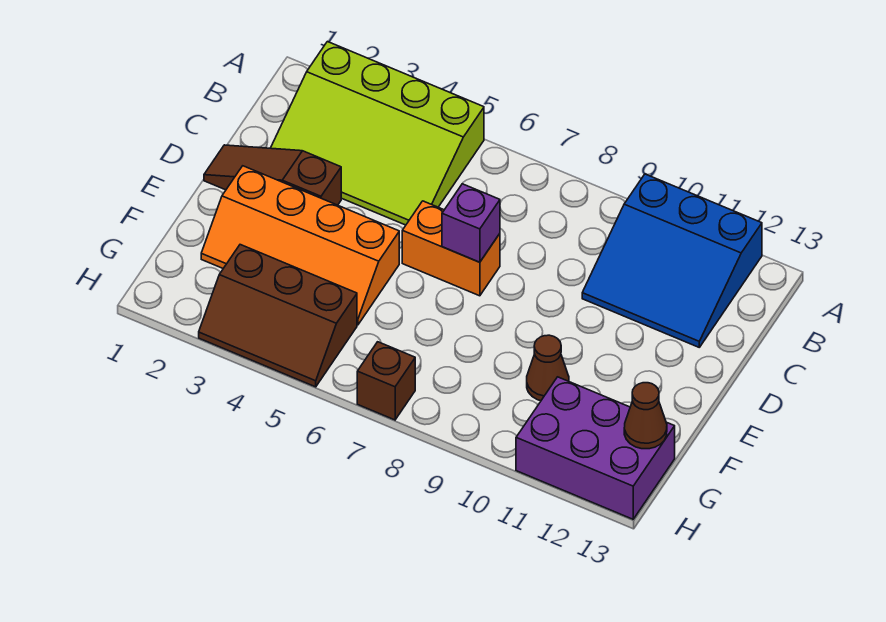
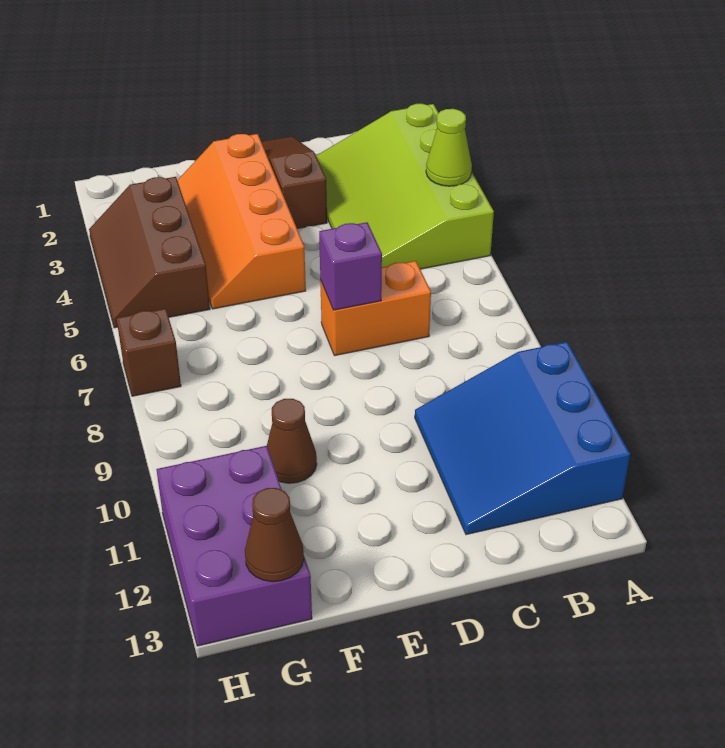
none -> lime 1x1 cone [426,109,472,186]
orange 1x2 brick [402,201,500,296] -> orange 1x2 brick turned to [320,261,431,356]

